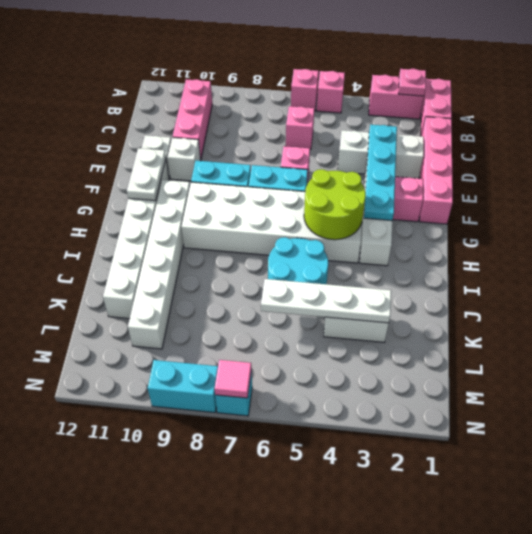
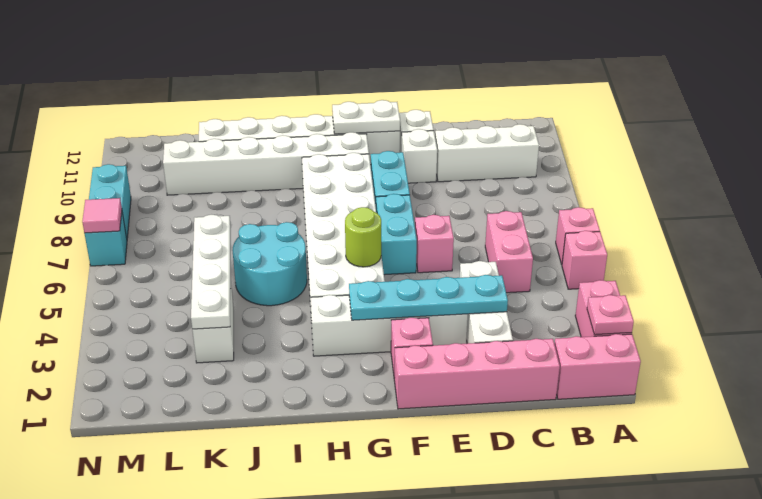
pink 1x3 brick [172,79,212,160] -> white 1x3 brick [435,124,539,182]
pink 1x1 brick [286,106,314,149] -> pink 1x2 brick [485,211,533,293]
lime 2x2 round brick [304,169,366,240] -> lime 1x1 round brick [345,207,381,267]

